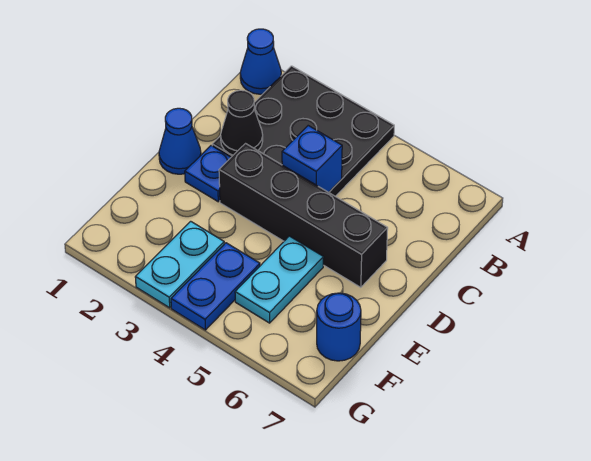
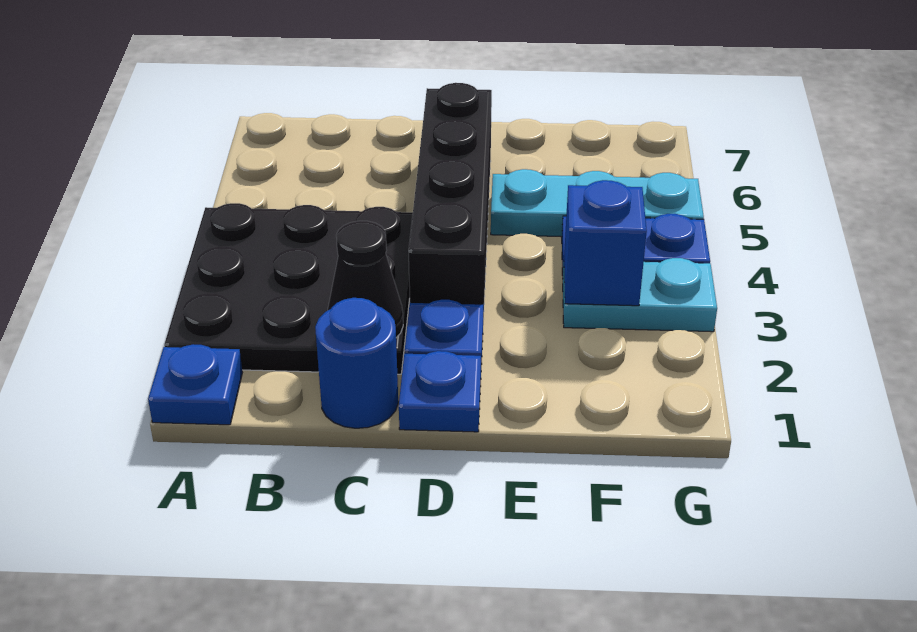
blue 1x1 cone [240,29,281,94] -> blue 1x1 plate [148,344,242,425]
blue 1x1 brick [282,126,342,192] -> blue 1x1 brick moved to [564,180,647,306]
blue 1x1 cone [159,108,201,174] -> blue 1x1 plate [399,351,481,432]
cyan 1x2 plate [235,236,324,323] -> cyan 1x3 plate [491,169,704,237]
blue 1x1 round brick [317,293,361,361] -> blue 1x1 round brick moved to [315,298,398,428]

